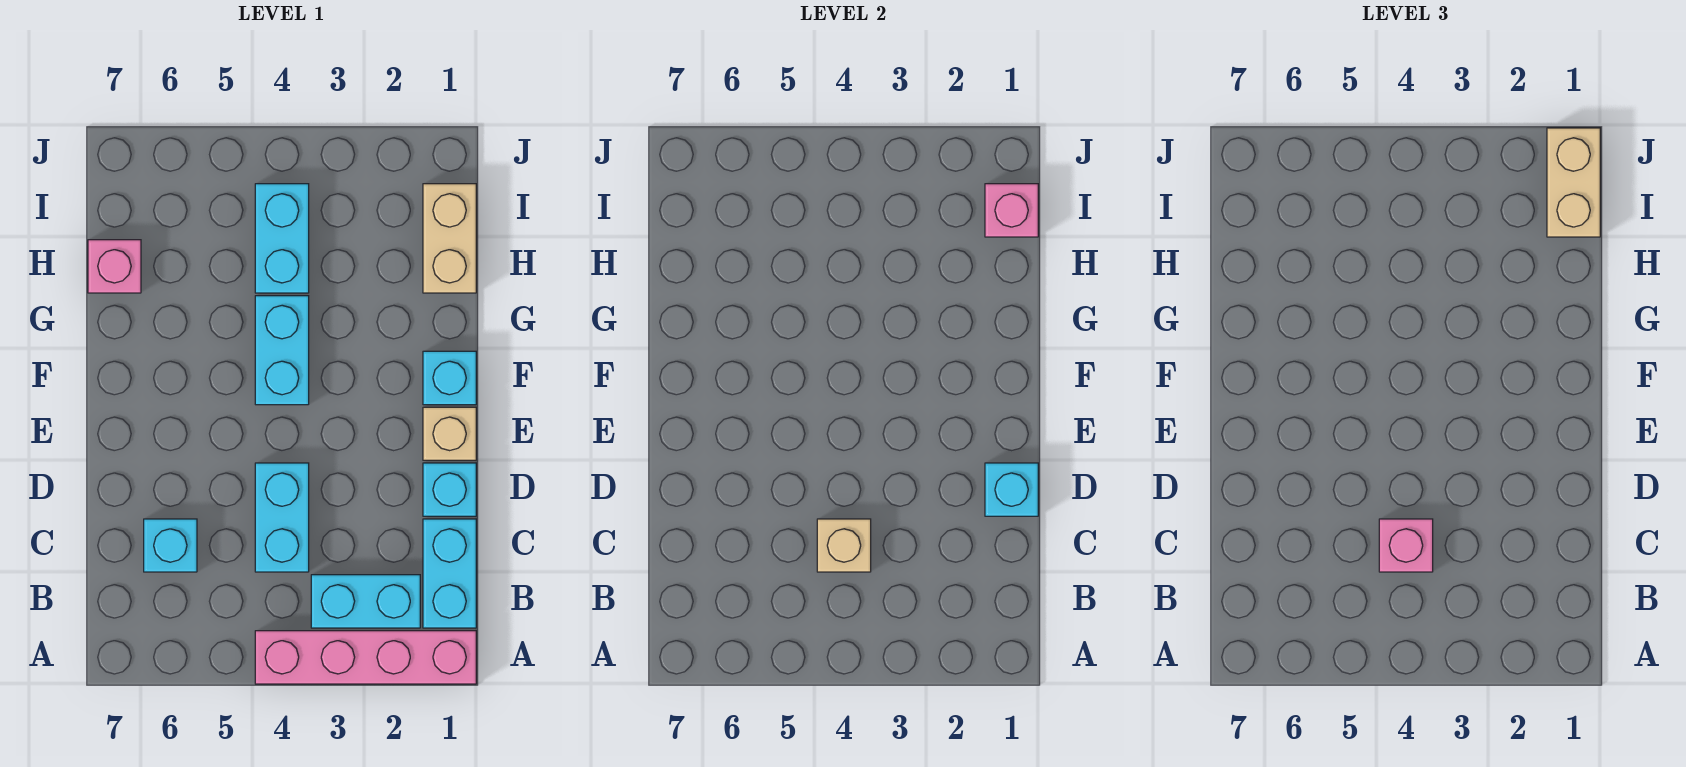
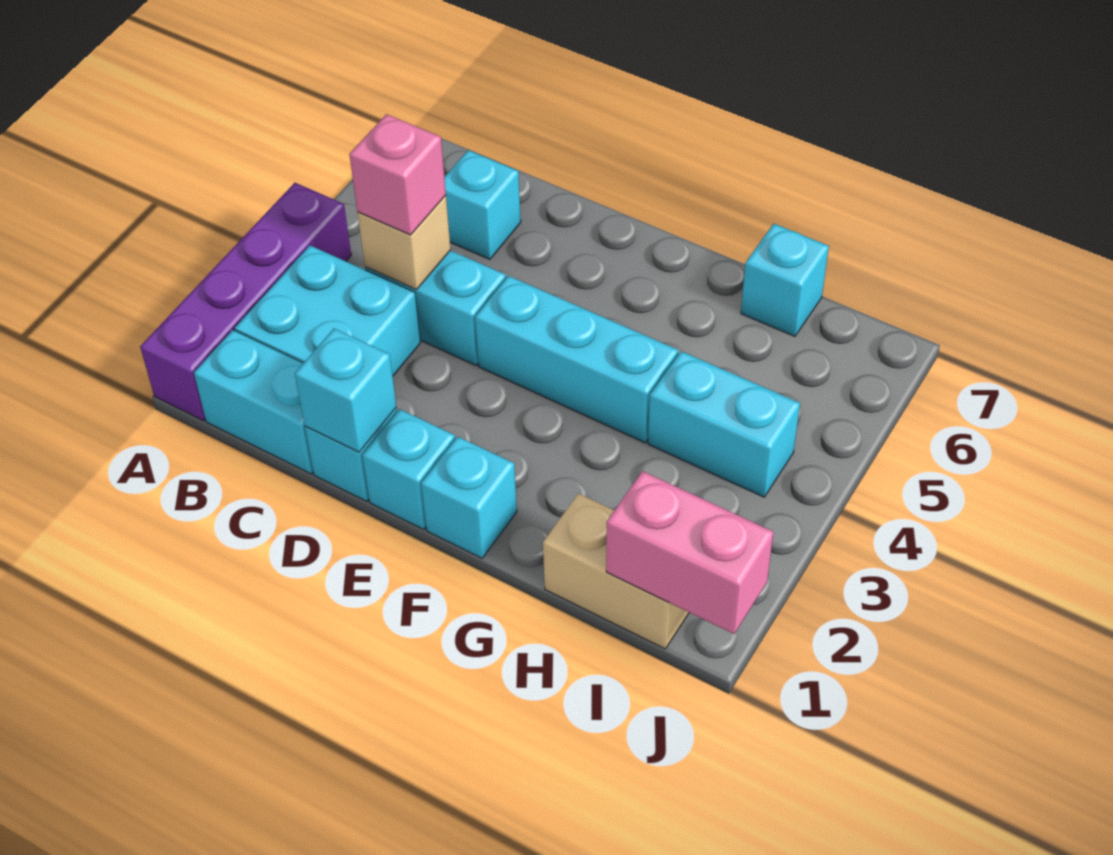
pink 1x4 brick [255,631,476,684] -> purple 1x4 brick [140,183,351,421]
cyan 1x2 brick [311,575,420,628] -> cyan 2x2 brick [235,246,420,376]
tan 1x1 brick [423,407,476,460] -> cyan 1x1 brick [362,409,455,530]
cyan 1x2 brick [255,296,309,405] -> cyan 1x3 brick [475,276,678,443]
pink 1x1 brick [88,240,141,293] -> cyan 1x1 brick [741,224,829,337]
pink 1x1 brick [985,184,1038,237] -> pink 1x2 brick [606,471,773,634]
tan 1x2 brick [1547,128,1600,237] -> none

